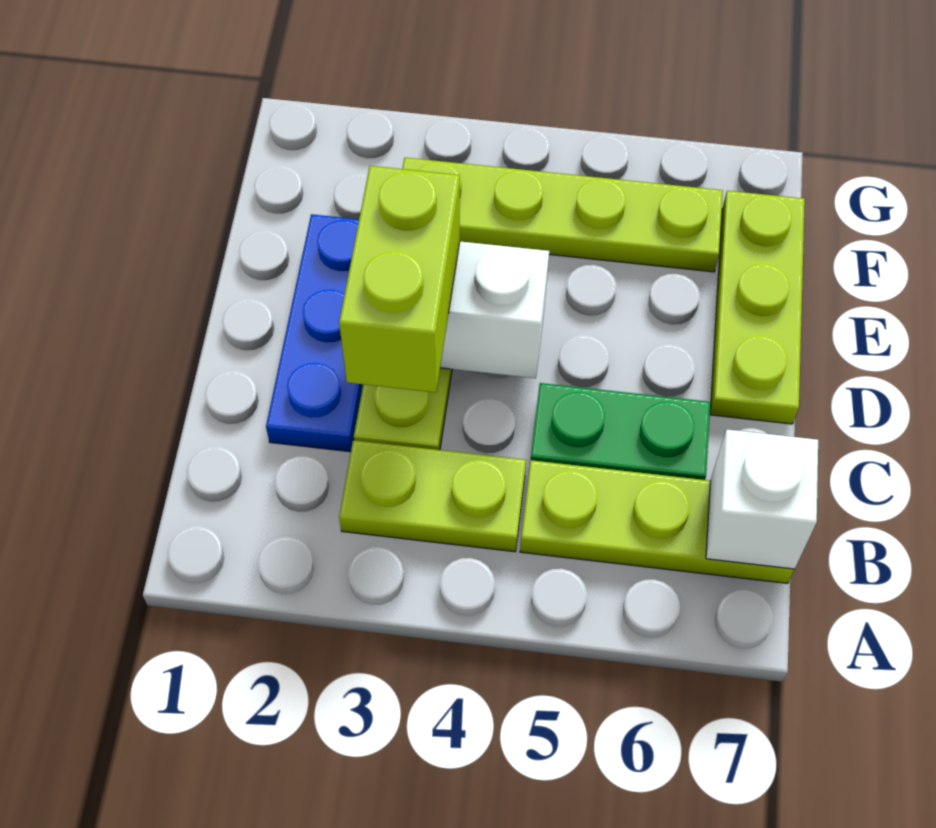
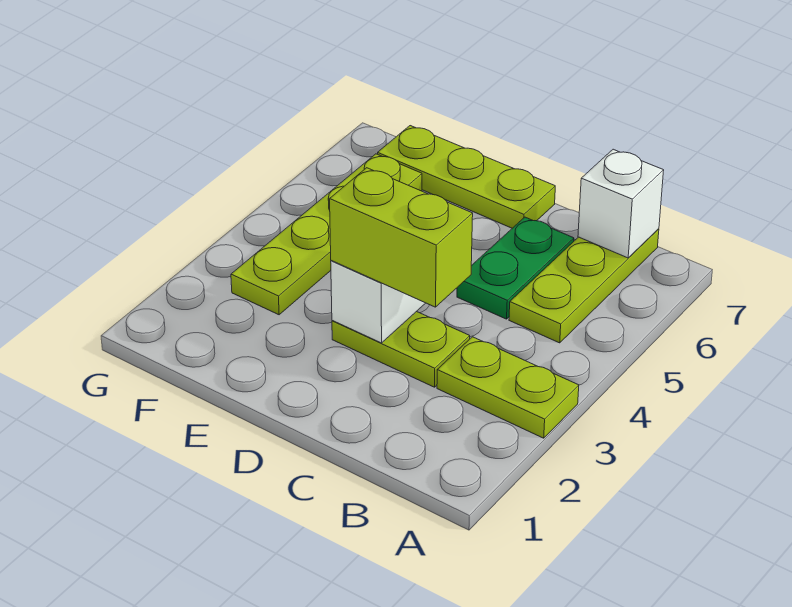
lime 1x2 plate [339,440,526,552] -> lime 1x2 plate turned to [437,337,579,438]
blue 1x3 plate [266,214,363,452] -> none

